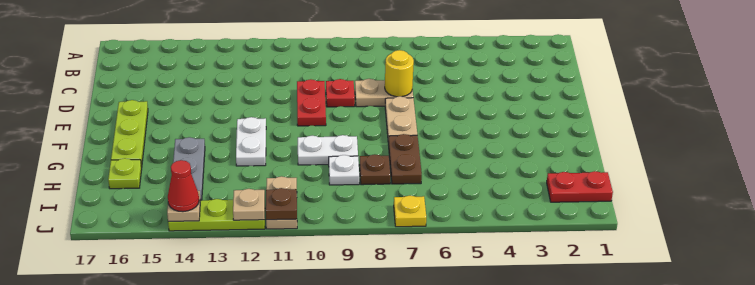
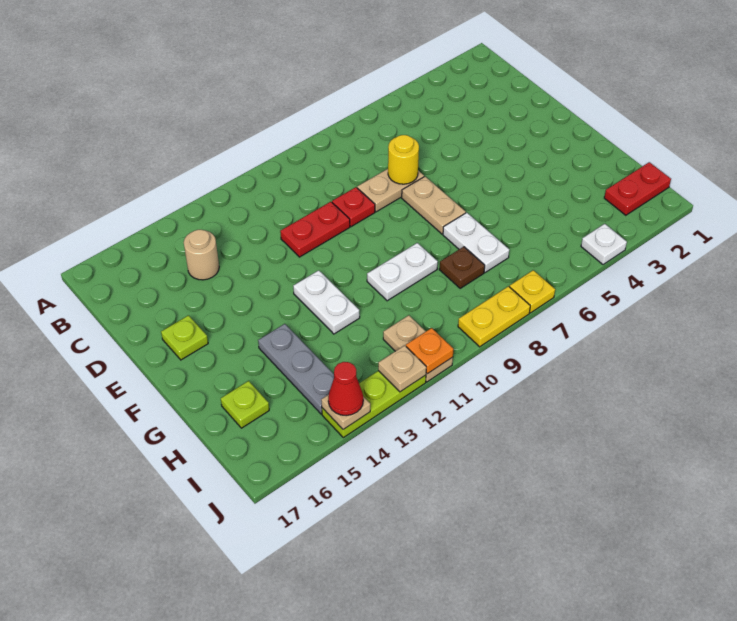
none -> tan 1x1 round brick [184,230,219,280]
red 1x2 plate [297,79,326,126] -> red 1x2 plate turned to [280,202,350,257]
lime 1x3 plate [111,100,148,167] -> lime 1x1 plate [161,315,208,360]
brown 1x2 plate [388,134,422,184] -> white 1x2 plate [443,213,509,273]
white 1x1 plate [329,155,359,185] -> white 1x1 plate moved to [581,224,627,265]
none -> yellow 1x2 plate [458,286,530,347]
brown 1x1 plate [266,188,297,220] -> orange 1x1 plate [406,328,454,374]

